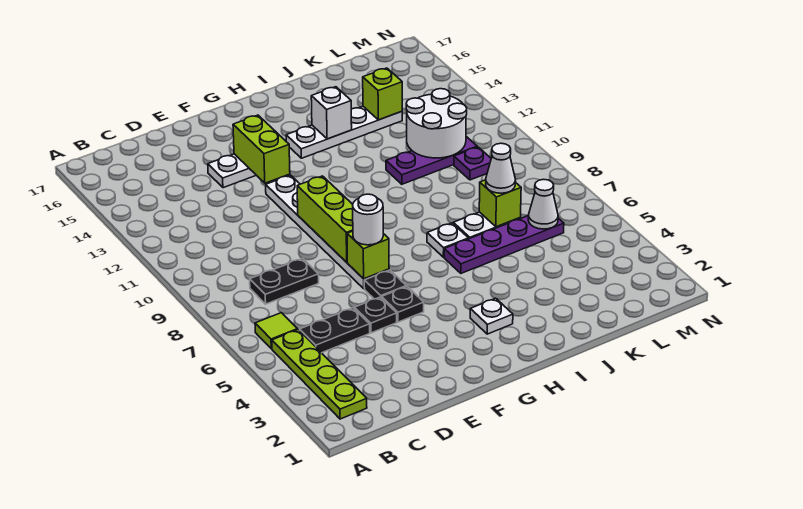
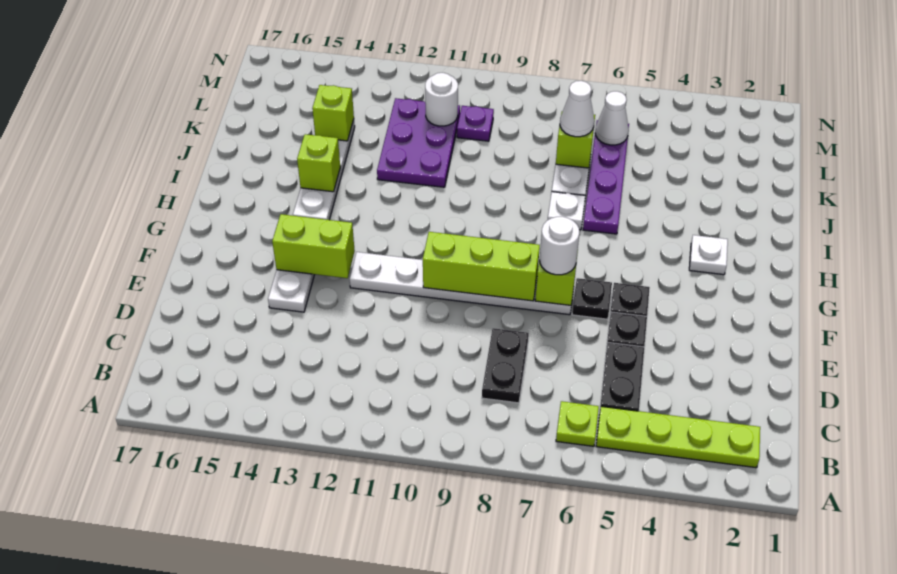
lime 1x1 tile [255,313,297,349] -> lime 1x1 plate [556,401,599,446]
white 1x1 brick [311,87,352,139] -> lime 1x1 brick [297,134,340,192]
purple 1x3 plate [386,137,477,184] -> purple 2x3 plate [377,98,460,187]
white 2x2 round brick [406,89,467,158] -> white 1x1 round brick [425,73,458,126]

